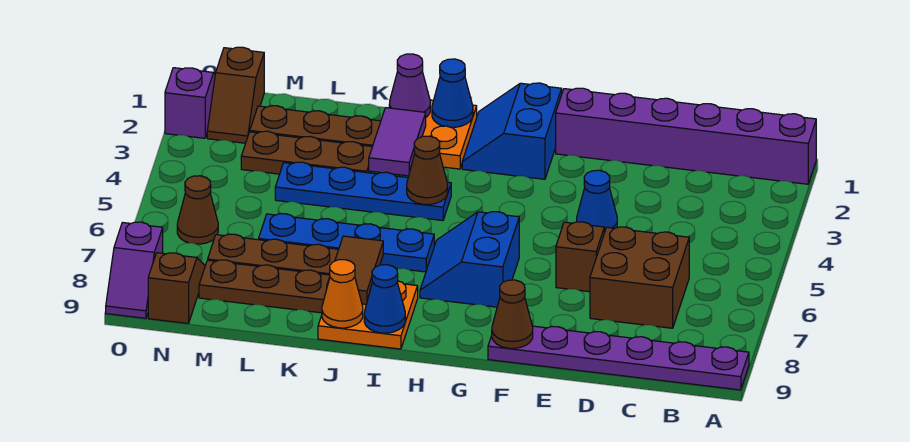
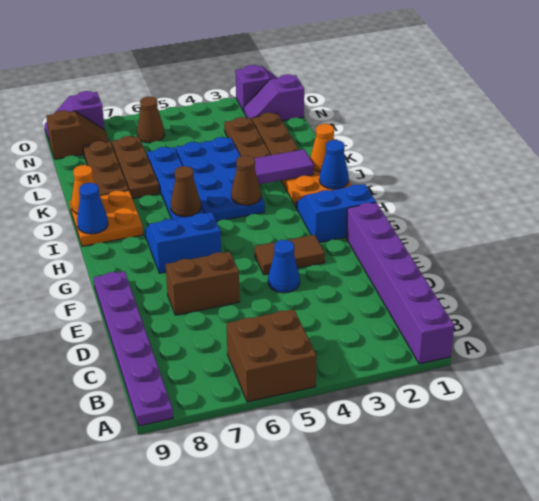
brown 2x2 brick [590,227,689,328] -> brown 2x2 brick moved to [227,309,317,402]
brown 1x1 brick [556,222,604,292] -> brown 1x2 brick [166,252,240,315]
brown 1x1 cone [492,280,533,348] -> brown 1x1 cone moved to [171,166,201,217]
blue 1x4 plate [275,162,451,221] -> blue 2x4 plate [176,137,265,221]
purple 1x1 cone [389,54,430,117] -> orange 1x1 cone [310,124,334,172]
brown 1x2 tile [327,236,383,304] -> brown 1x2 tile moved to [255,235,325,275]
brown 1x2 slope [207,47,264,143] -> purple 1x2 slope [244,74,304,121]

